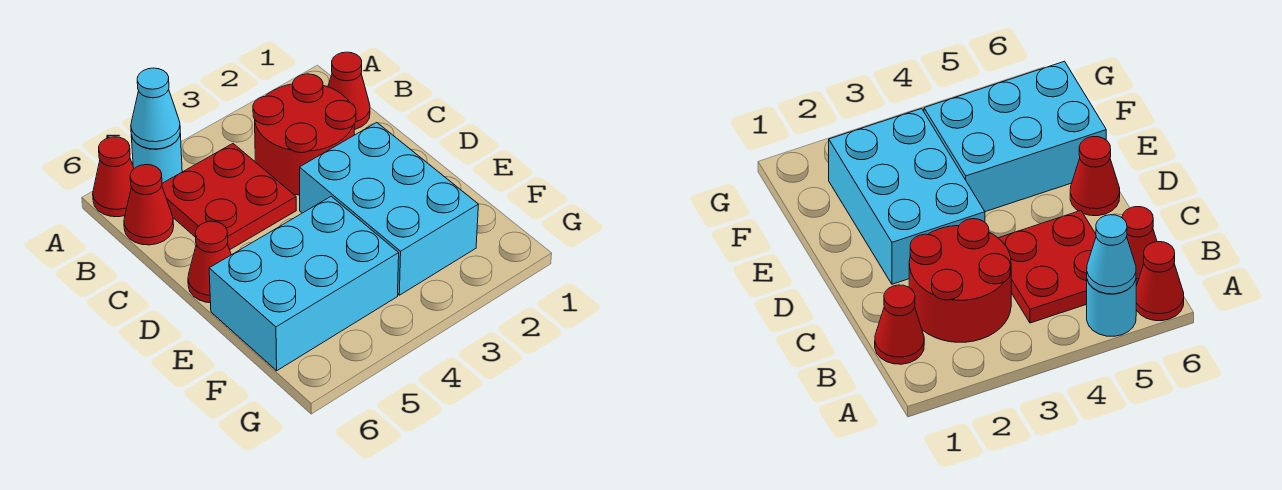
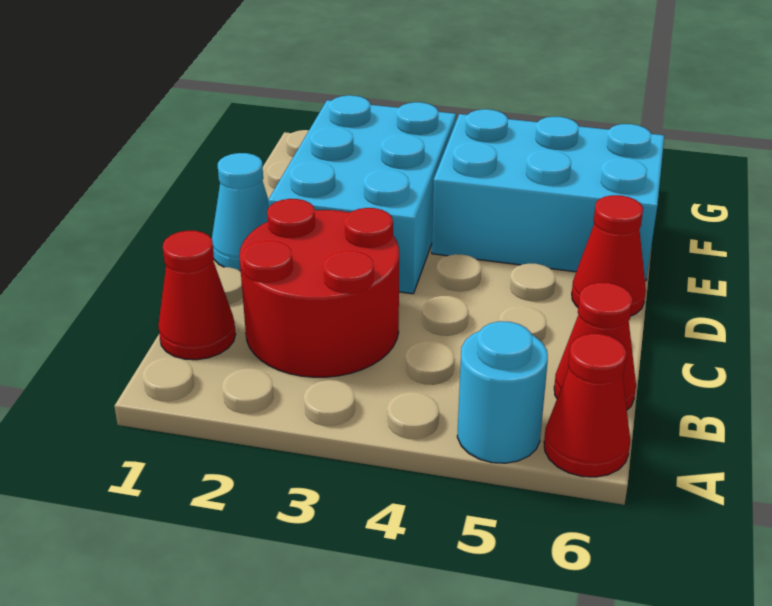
cyan 1x1 cone [131,68,180,149] -> cyan 1x1 cone moved to [212,153,268,271]
red 2x2 plate [162,144,296,250] -> none

